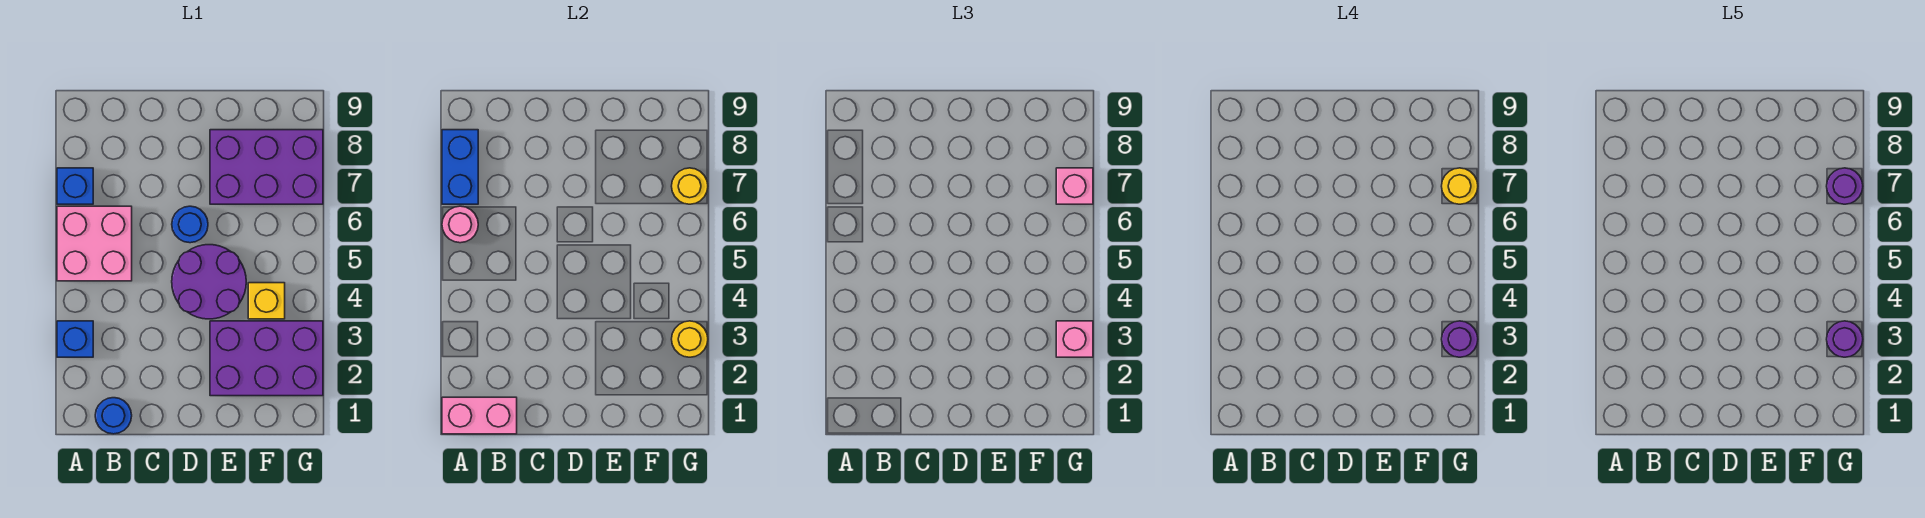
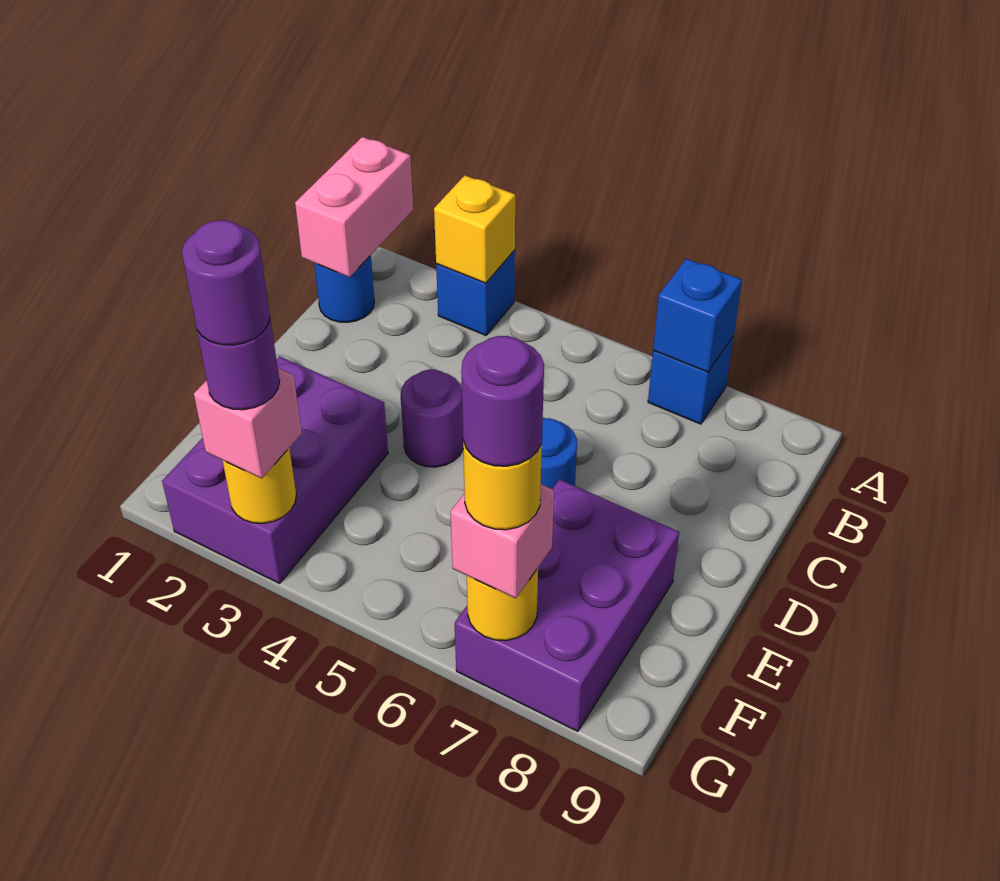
pink 2x2 brick [57,206,132,281] -> none
pink 1x1 round brick [442,206,478,243] -> none
blue 1x2 brick [442,130,478,204] -> blue 1x1 brick [653,259,742,372]
purple 2x2 round brick [172,245,246,319] -> purple 1x1 round brick [401,370,463,467]
yellow 1x1 brick [248,283,285,319] -> yellow 1x1 brick moved to [434,175,515,283]

